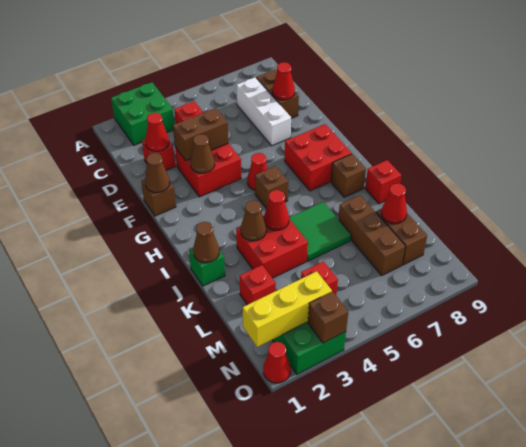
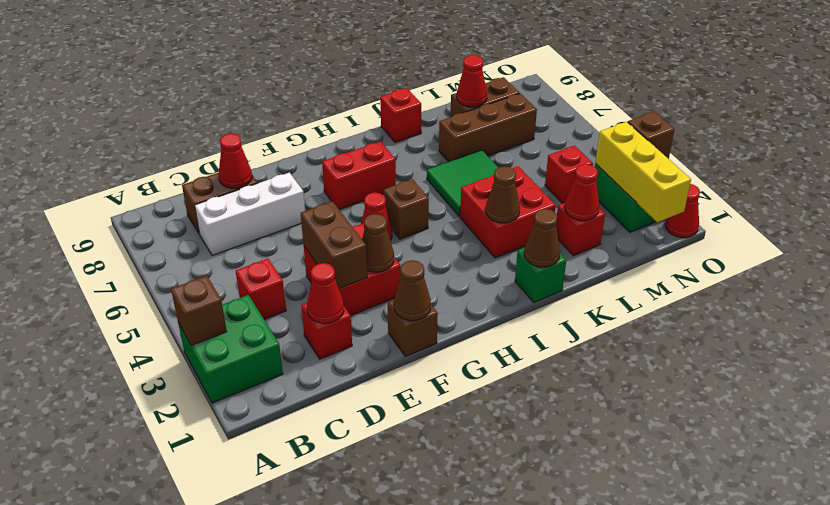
red 2x2 brick [285,124,352,191] -> red 1x2 brick [322,141,396,210]
brown 1x1 brick [331,154,366,197] -> brown 1x1 brick moved to [171,276,227,345]
red 1x1 cone [264,190,289,230] -> red 1x1 cone moved to [565,164,599,221]

